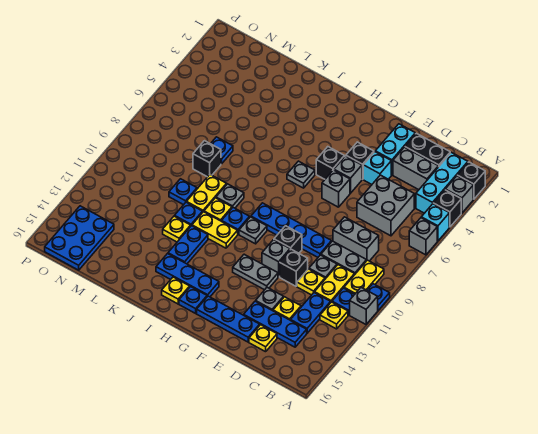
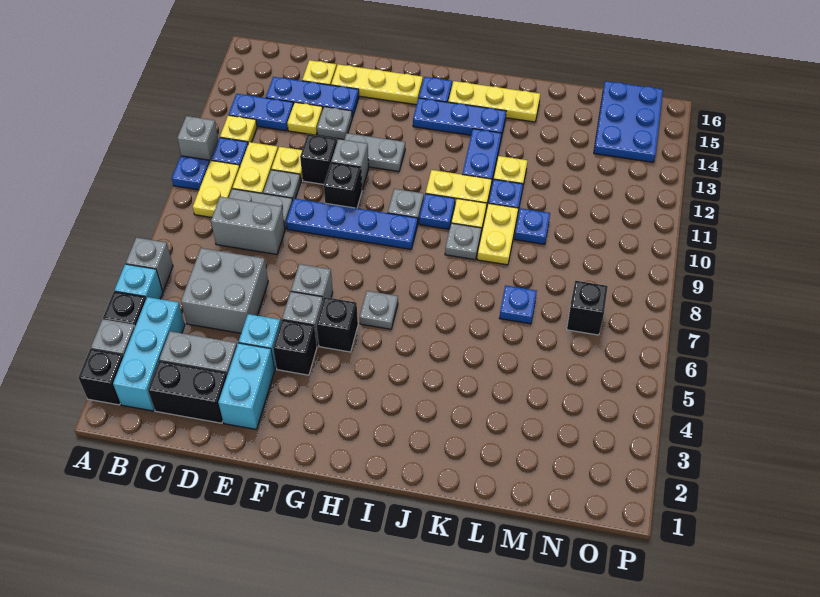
blue 1x2 plate [291,292,331,333] -> blue 1x2 plate turned to [229,94,293,131]
blue 1x3 plate [197,296,260,342] -> yellow 1x3 plate [331,64,423,105]
yellow 1x1 plate [162,277,190,304] -> yellow 1x3 plate [448,81,540,122]
black 1x1 brick [193,141,221,177] -> black 1x1 brick moved to [567,281,608,335]

